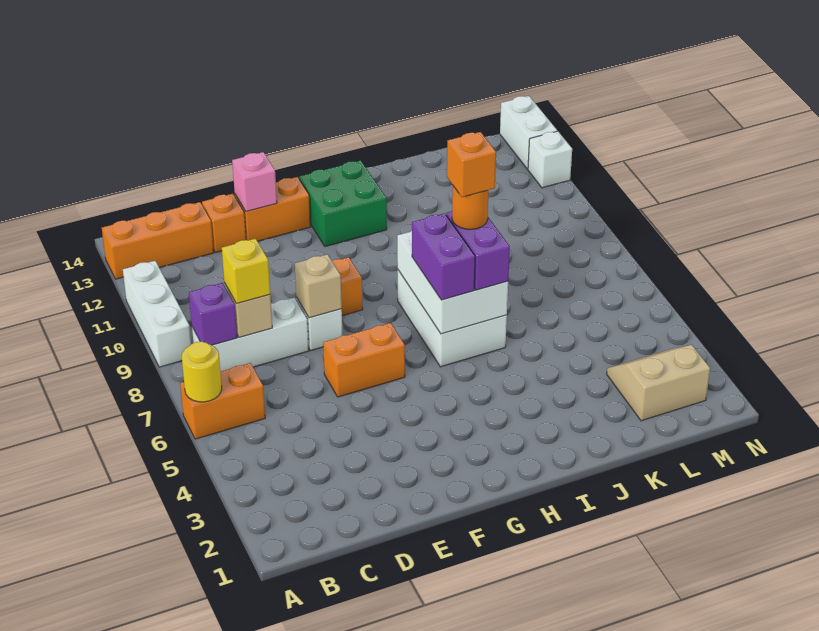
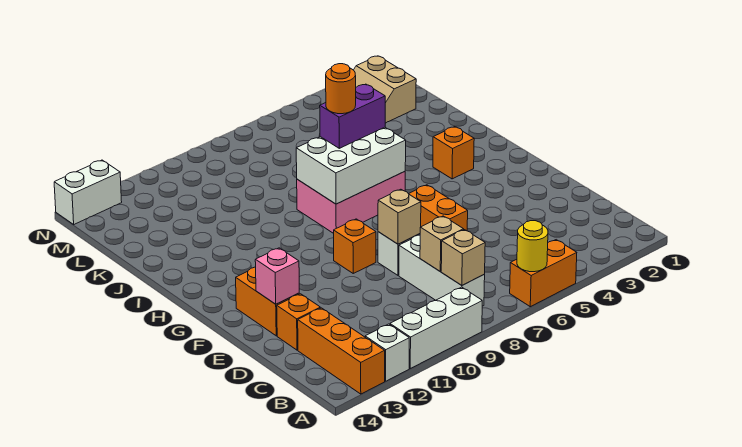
orange 1x2 brick [180,363,265,439] -> orange 1x2 brick turned to [510,240,577,307]
purple 1x1 brick [189,283,237,345] -> tan 1x1 brick [441,230,485,285]
yellow 1x1 brick [222,239,270,303] -> none
green 2x2 brick [299,160,387,247] -> none
white 2x3 brick [398,270,507,367] -> pink 2x3 brick [297,172,405,233]
purple 1x2 brick [412,213,475,300] -> none
orange 1x1 brick [447,132,496,197] -> orange 1x1 brick moved to [433,127,474,179]
white 1x1 brick [528,131,572,188] -> white 1x1 brick moved to [365,324,409,381]

